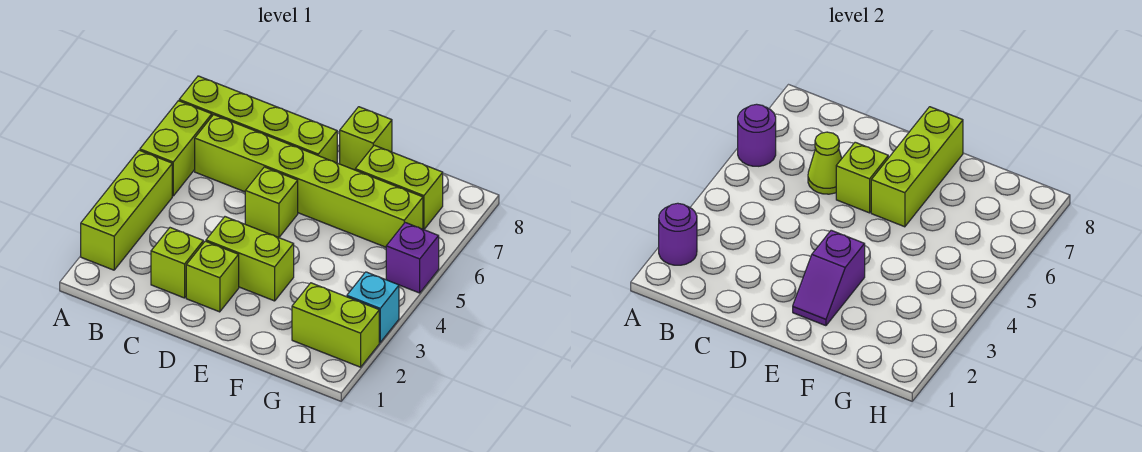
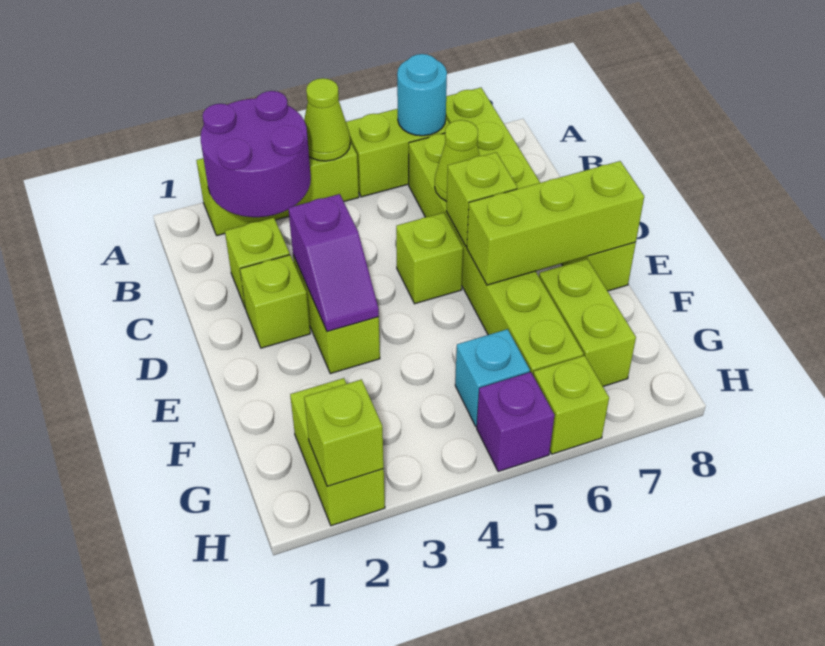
purple 1x1 round brick [659,203,697,265] -> purple 2x2 round brick [201,91,311,217]
none -> lime 1x1 cone [304,78,350,161]
purple 1x1 round brick [738,104,776,166] -> cyan 1x1 round brick [397,54,447,136]
purple 1x2 slope [793,230,865,326] -> purple 1x2 slope turned to [288,194,379,331]
none -> lime 1x1 brick [304,379,384,486]
cyan 1x1 brick [347,272,399,342] -> cyan 1x1 brick moved to [455,329,530,426]
none -> lime 1x1 brick [533,356,609,454]

